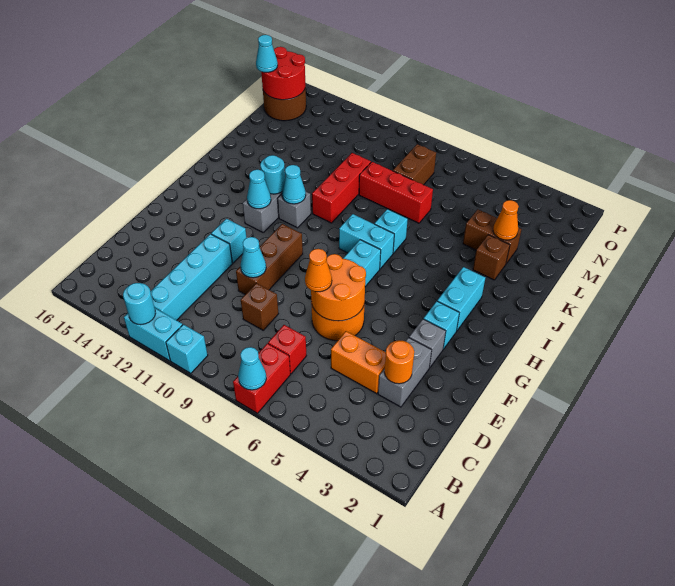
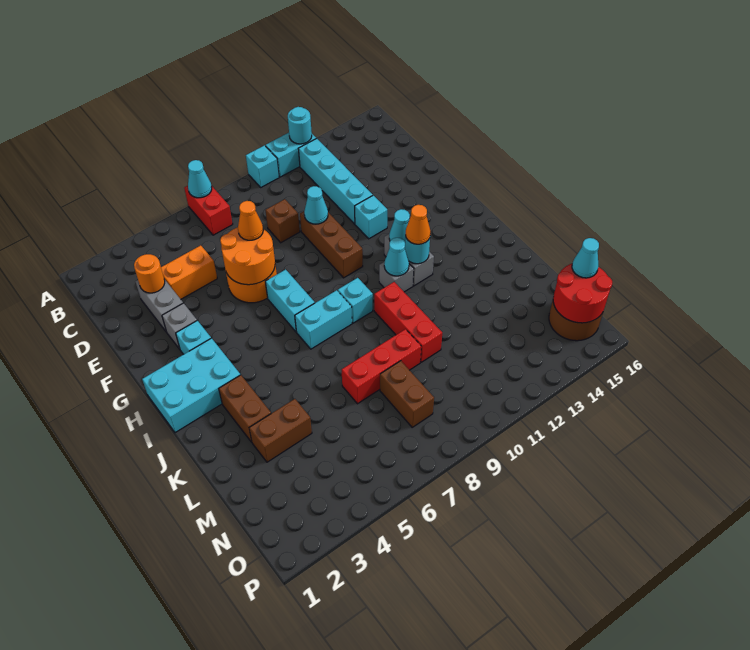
red 1x1 brick [268,325,306,374] -> none
cyan 1x2 brick [437,267,485,330] -> cyan 2x3 brick [142,338,240,433]
cyan 1x1 brick [374,209,408,253] -> cyan 1x1 brick moved to [338,278,373,323]
brown 1x1 brick [473,235,510,280] -> brown 1x2 brick [219,375,271,442]
orange 1x1 cone [493,200,518,240] -> orange 1x1 cone moved to [405,205,431,244]

